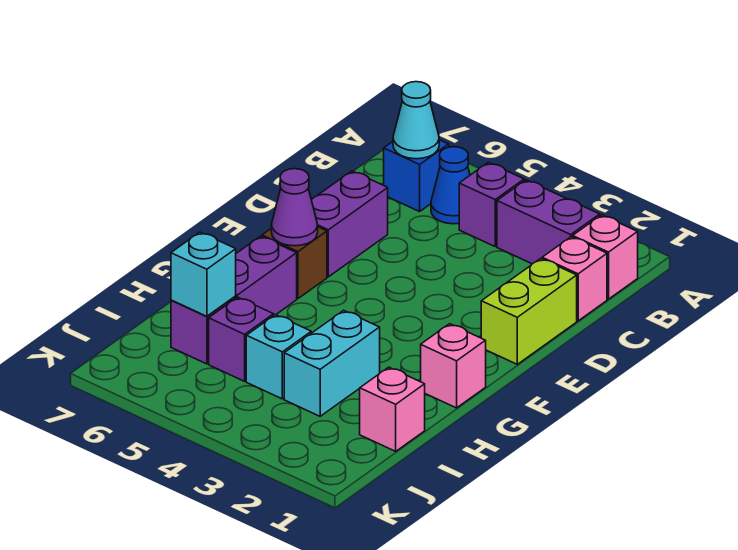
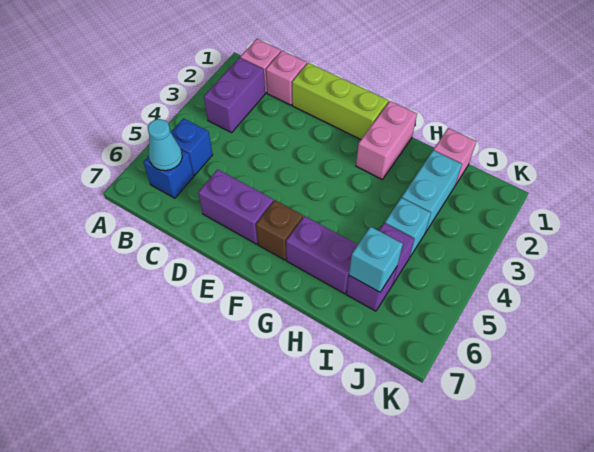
purple 1x1 brick [459,162,524,246] -> none
blue 1x1 cone [431,147,470,224] -> blue 1x1 brick [171,118,213,176]
lime 1x2 brick [481,259,577,364] -> lime 1x3 brick [292,63,389,139]
purple 1x1 cone [271,169,318,246] -> none
pink 1x1 brick [421,324,486,408] -> pink 1x2 brick [356,101,417,180]
cyan 1x2 brick [284,310,380,416] -> cyan 1x2 brick turned to [402,150,462,233]

